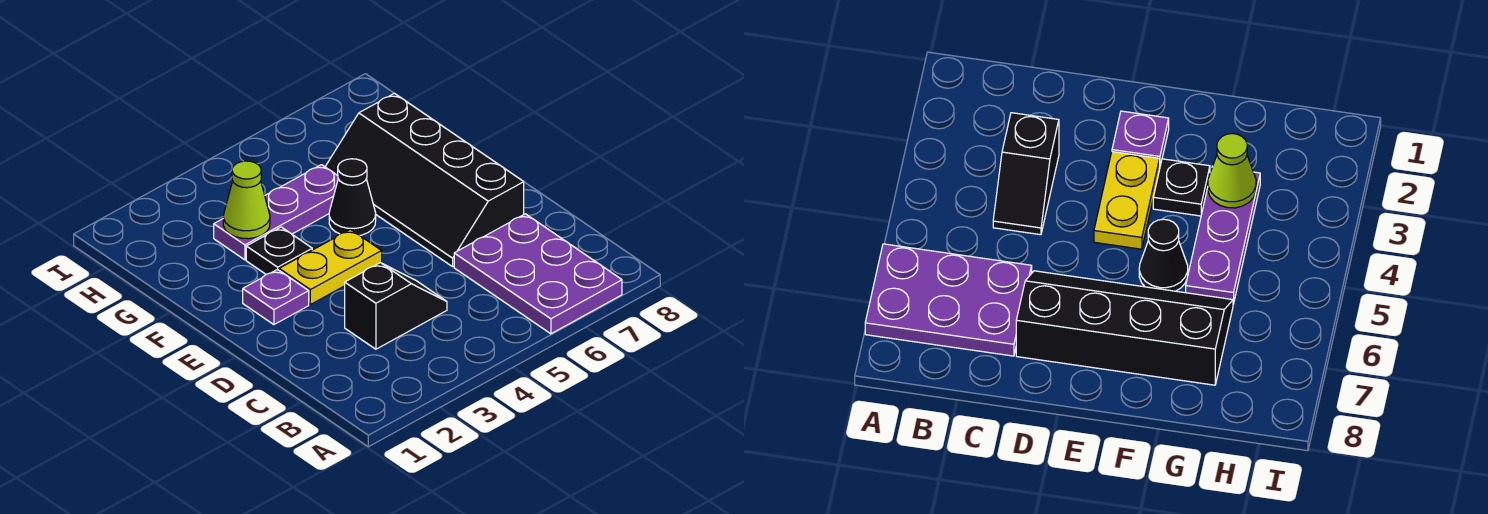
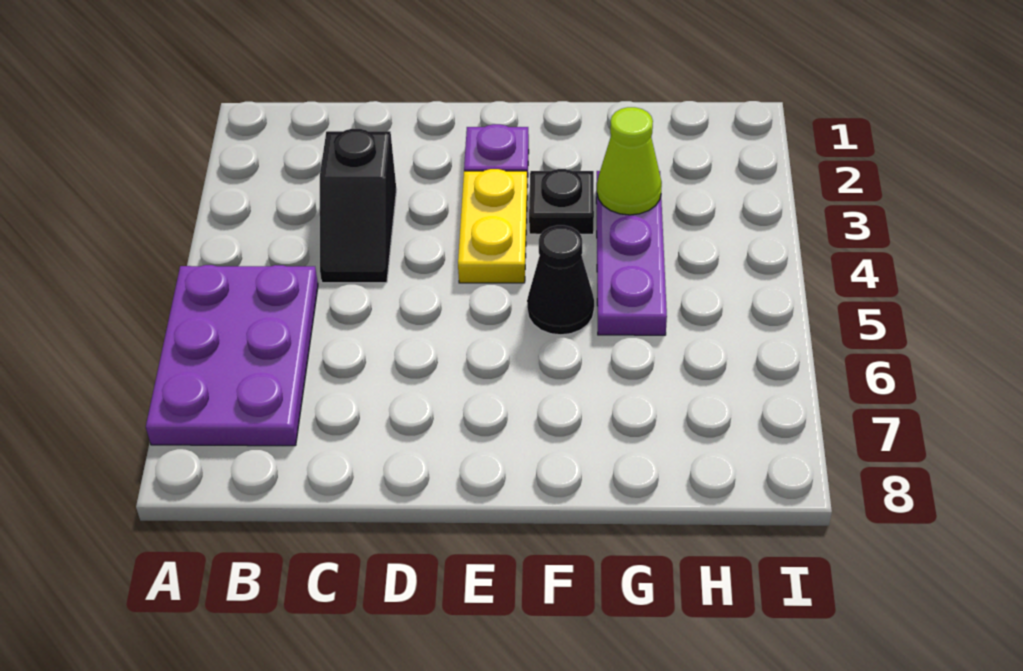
purple 2x3 plate [454,214,622,334] -> purple 2x3 plate turned to [146,265,318,446]
black 2x4 slope [325,93,524,267] -> none

